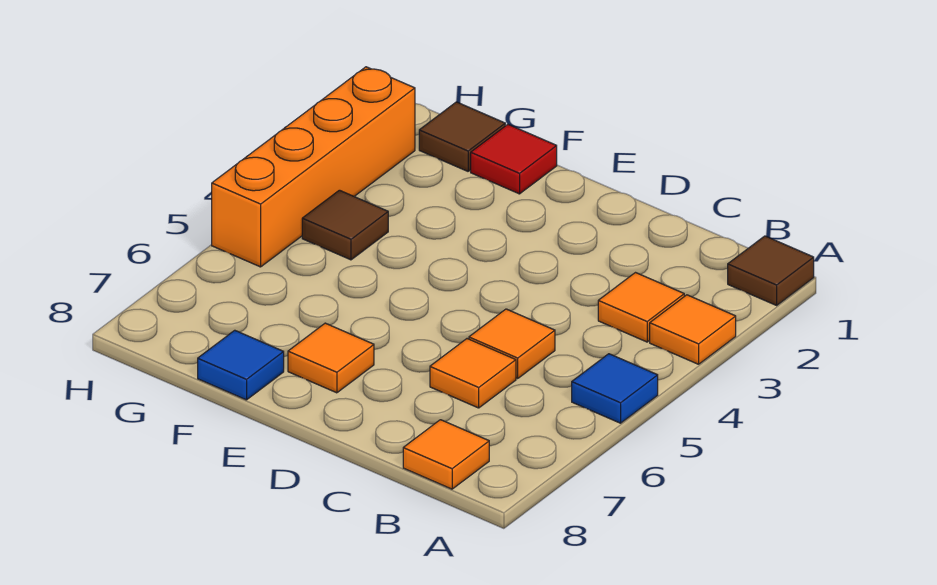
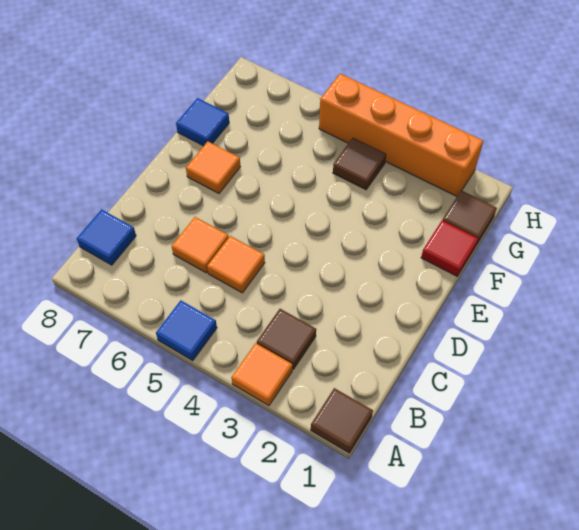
orange 1x1 tile [598,273,684,342] -> brown 1x1 tile [257,309,316,369]
orange 1x1 tile [403,420,489,489] -> blue 1x1 tile [77,209,136,265]

